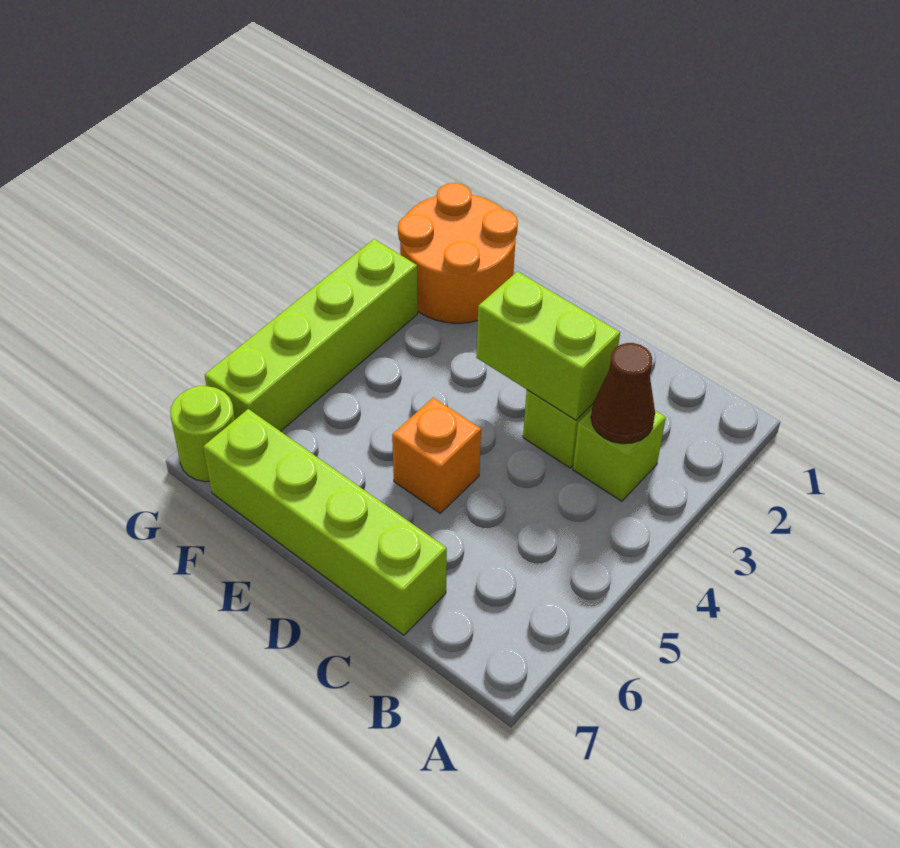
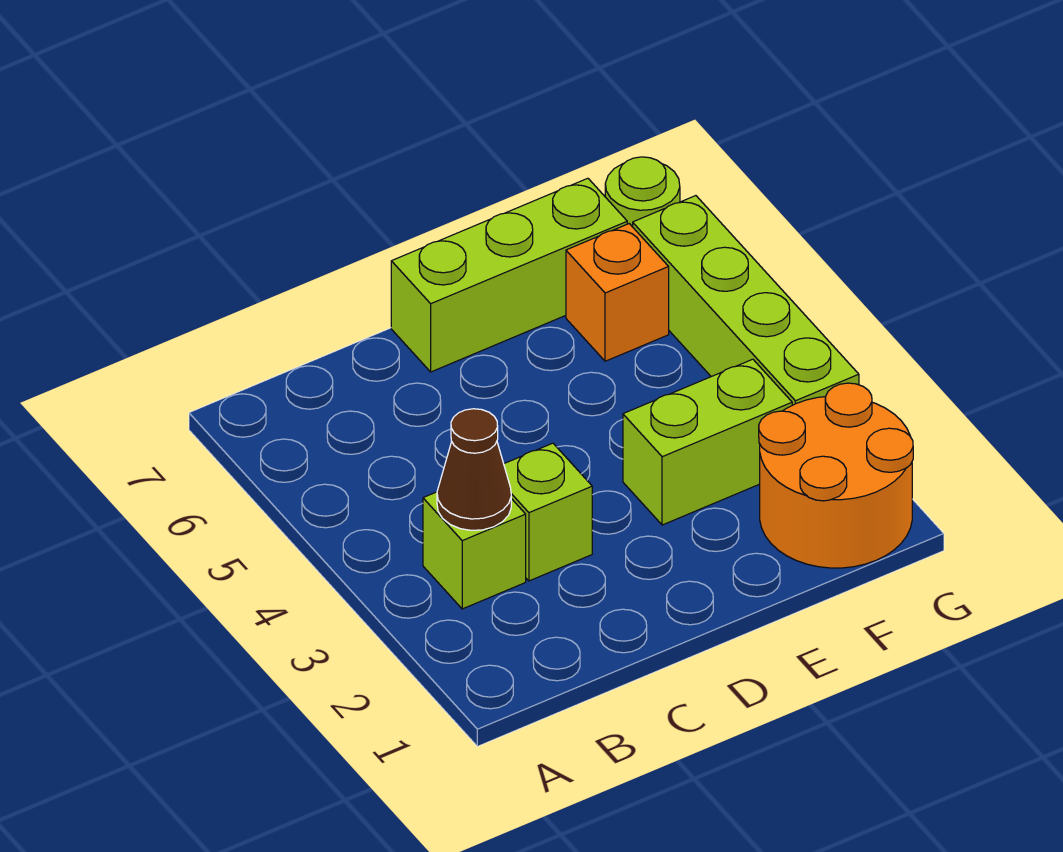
lime 1x2 brick [476,272,620,420] -> lime 1x2 brick moved to [623,359,792,525]
lime 1x4 brick [203,409,447,635] -> lime 1x3 brick [391,178,627,372]
orange 1x1 brick [392,398,481,513] -> orange 1x1 brick moved to [566,224,669,361]

